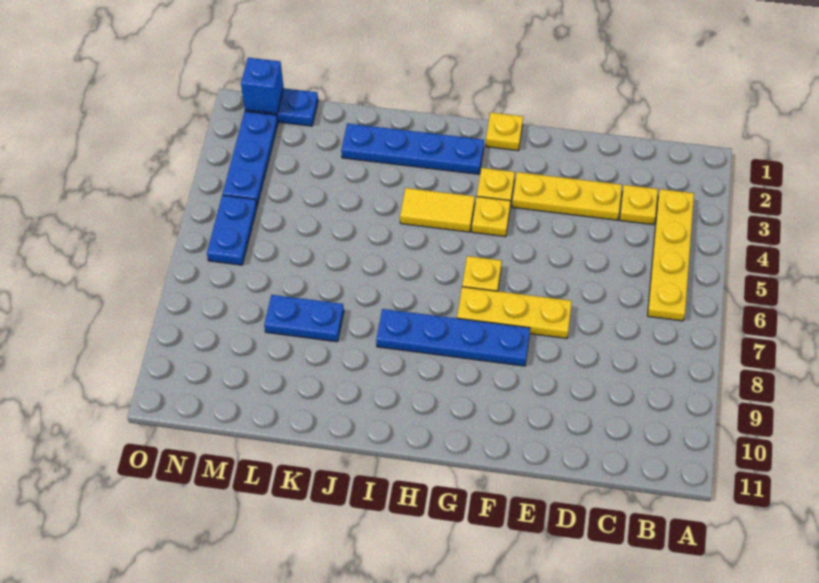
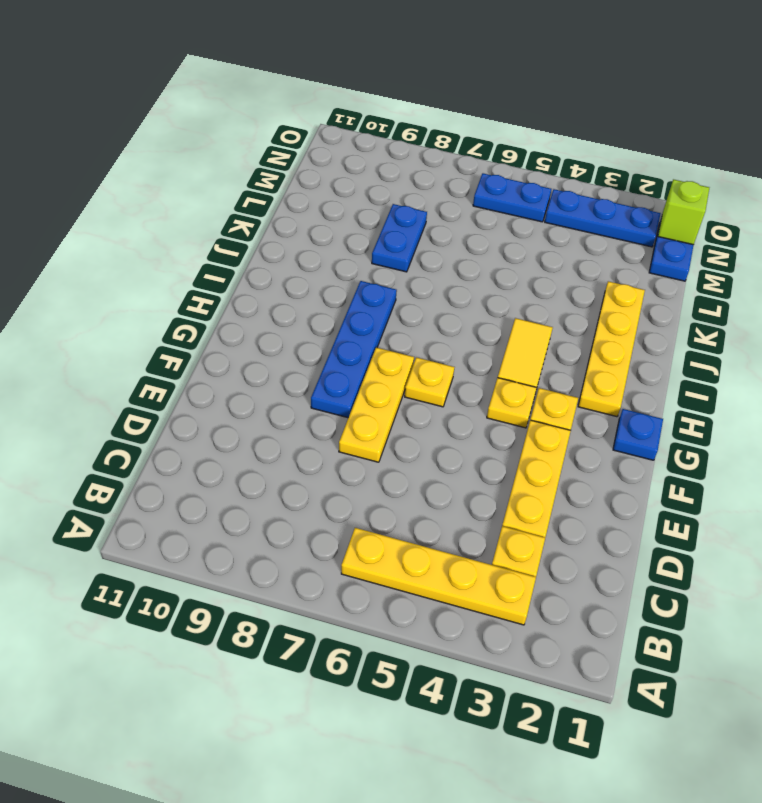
yellow 1x1 plate [486,113,523,151] -> blue 1x1 plate [613,409,663,460]
blue 1x4 plate [341,123,484,174] -> yellow 1x4 plate [578,281,645,417]
blue 1x1 brick [241,58,284,114] -> lime 1x1 brick [658,179,709,245]

